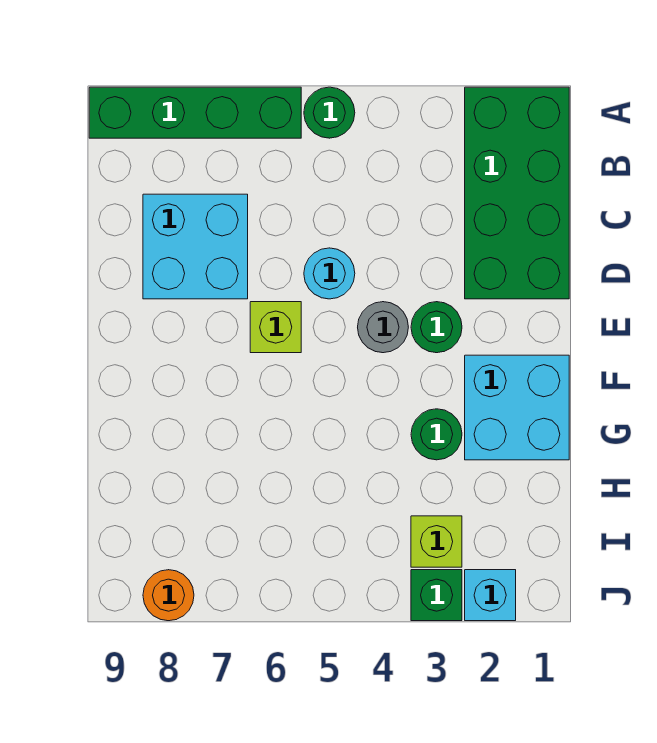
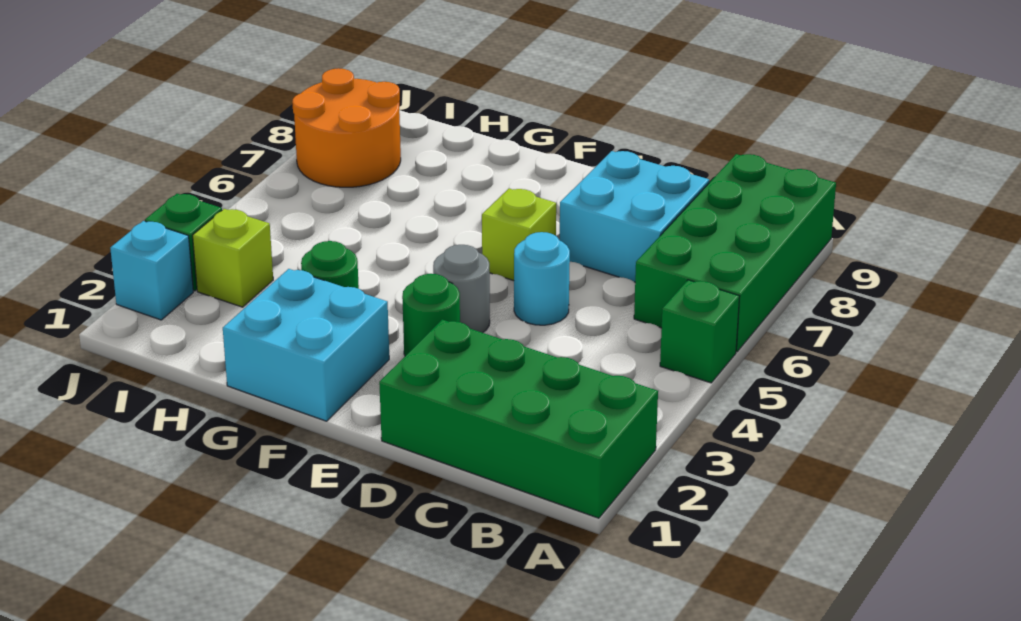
green 1x1 round brick [304,87,355,138] -> green 1x1 brick [660,280,740,383]
green 1x4 brick [89,87,301,138] -> green 2x4 brick [634,154,836,352]
orange 1x1 round brick [143,570,194,621] -> orange 2x2 round brick [292,68,401,187]

